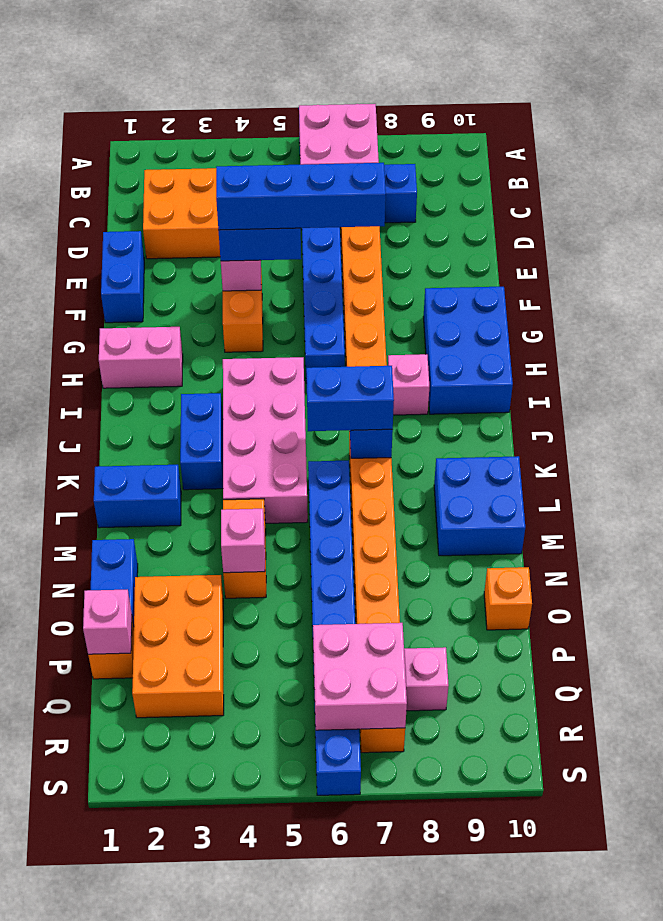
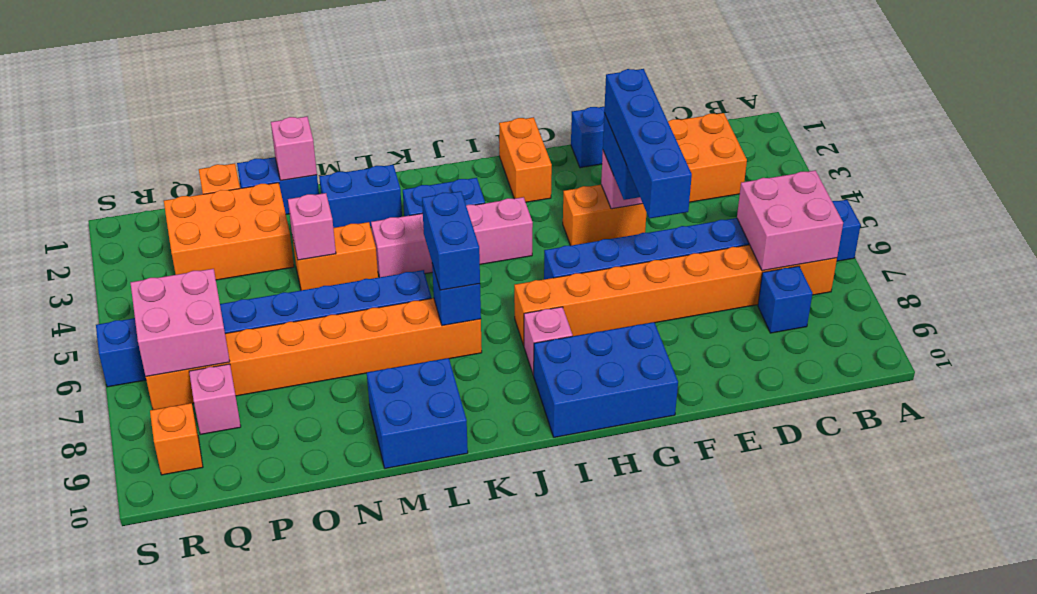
pink 1x2 brick [99,327,183,388] -> orange 1x2 brick [499,117,552,202]
pink 2x4 brick [223,357,308,523] -> pink 1x4 brick [371,197,533,277]
blue 1x2 brick [94,465,181,528] -> blue 1x2 brick turned to [319,165,402,228]
orange 1x1 brick [484,567,532,630] -> orange 1x1 brick moved to [150,403,203,475]
pink 1x1 brick [83,590,132,655] -> pink 1x1 brick moved to [271,117,317,181]

